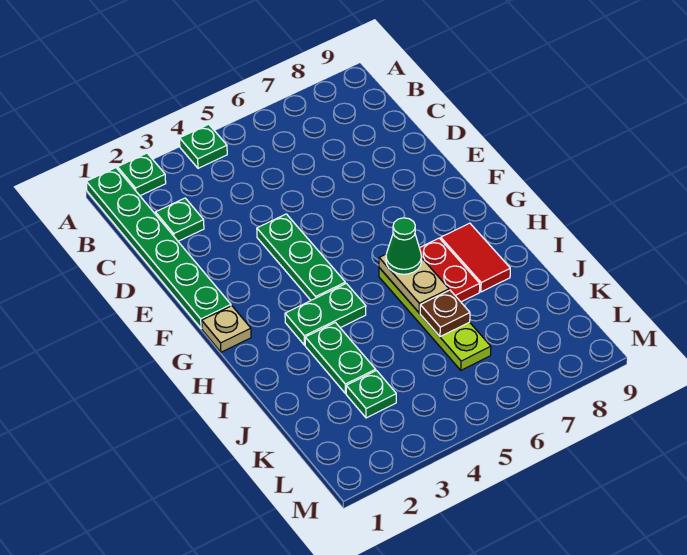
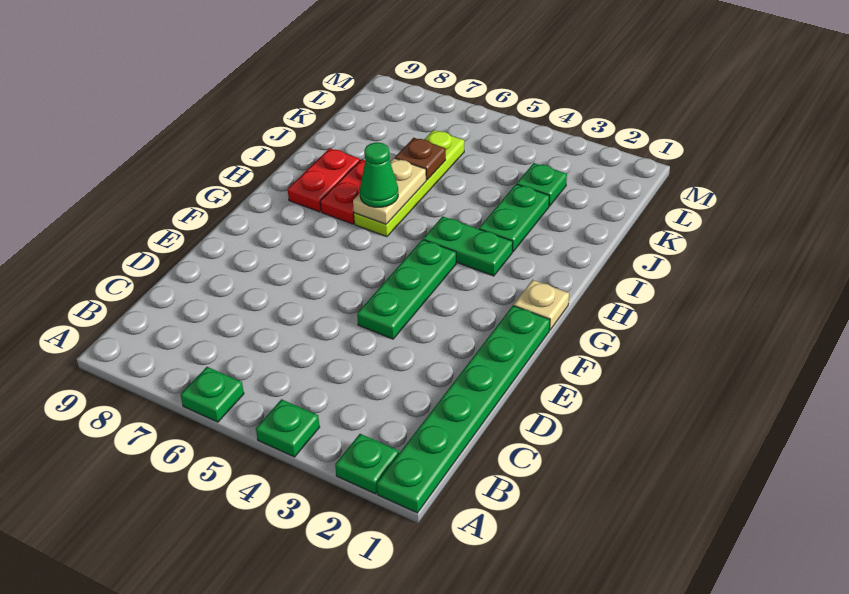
green 1x1 plate [156,198,204,241] -> green 1x1 plate moved to [181,367,244,422]
red 1x2 tile [441,223,510,292] -> red 1x2 plate [288,148,360,212]

